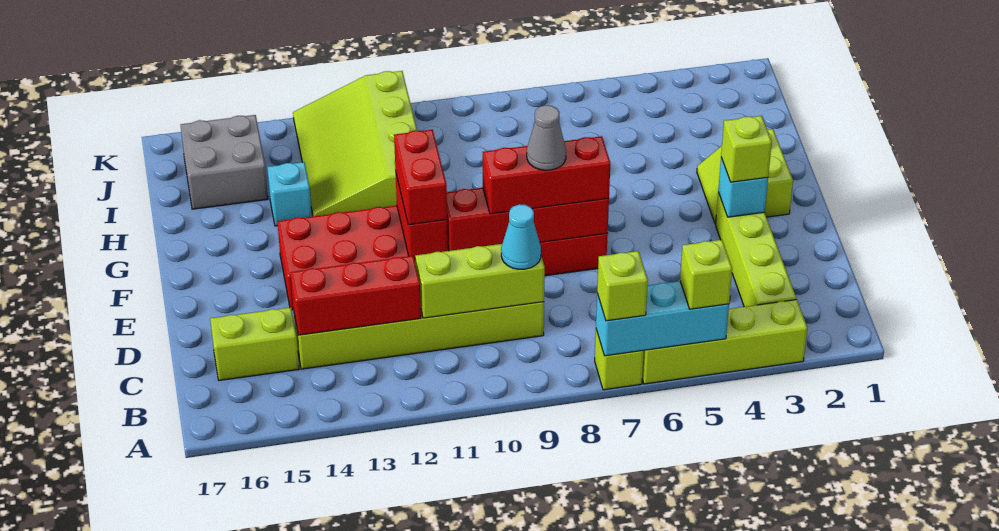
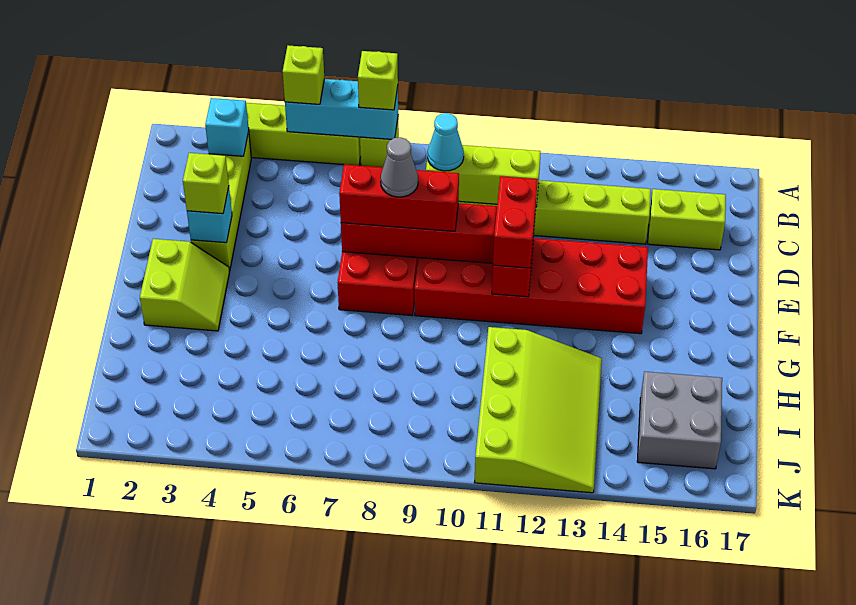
red 1x3 brick [290,256,421,335] -> none
cyan 1x1 brick [267,162,312,226] -> cyan 1x1 brick moved to [205,98,249,156]

